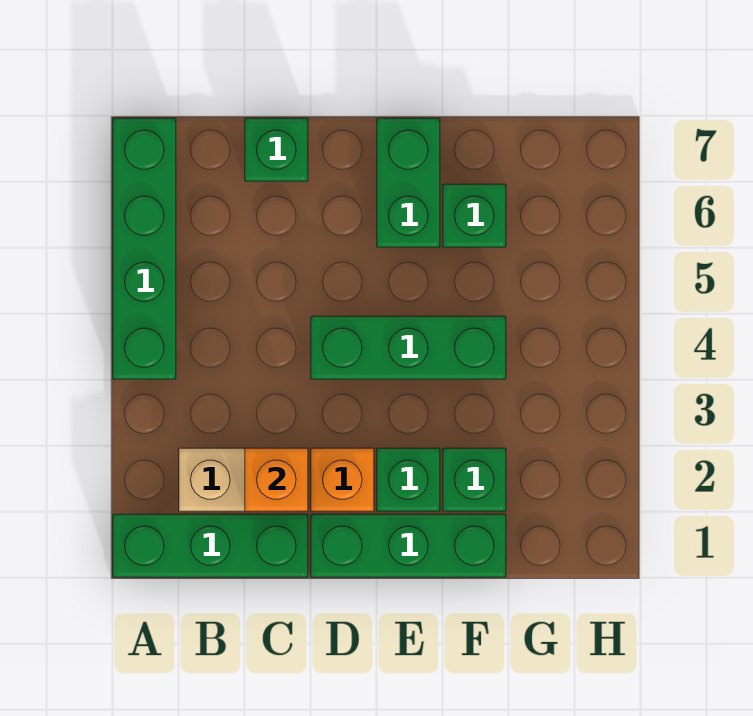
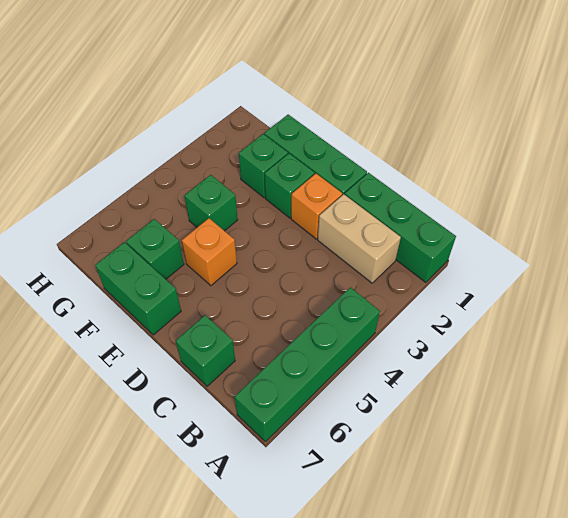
orange 1x1 brick [245,448,308,511] -> orange 1x1 brick moved to [182,218,237,286]
green 1x3 brick [311,316,506,379] -> green 1x1 brick [185,175,238,231]
green 1x2 brick [377,118,440,247] -> green 1x2 brick turned to [95,242,181,335]

